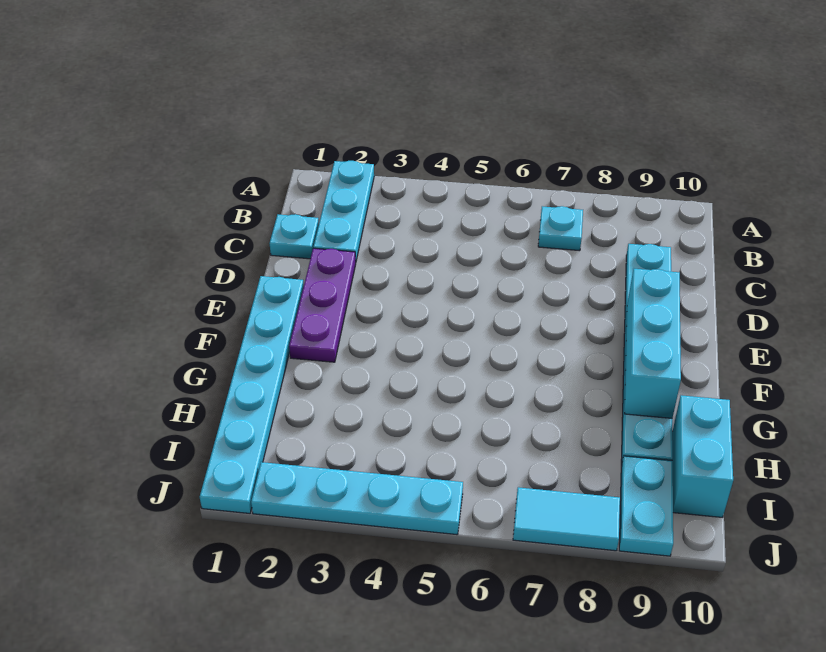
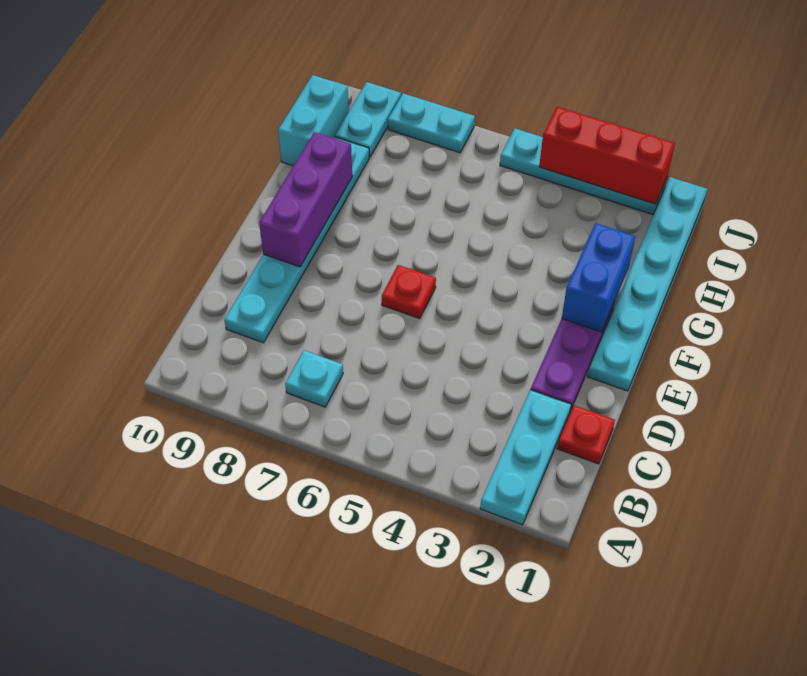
cyan 1x1 plate [269,214,319,259] -> red 1x1 plate [557,405,615,464]
none -> red 1x1 plate [382,265,436,319]
cyan 1x3 brick [625,269,681,418] -> purple 1x3 brick [259,132,352,267]
none -> blue 1x2 brick [562,223,635,332]
none -> red 1x3 brick [539,107,675,204]
cyan 1x2 tile [513,487,620,551] -> cyan 1x2 plate [388,93,475,153]

